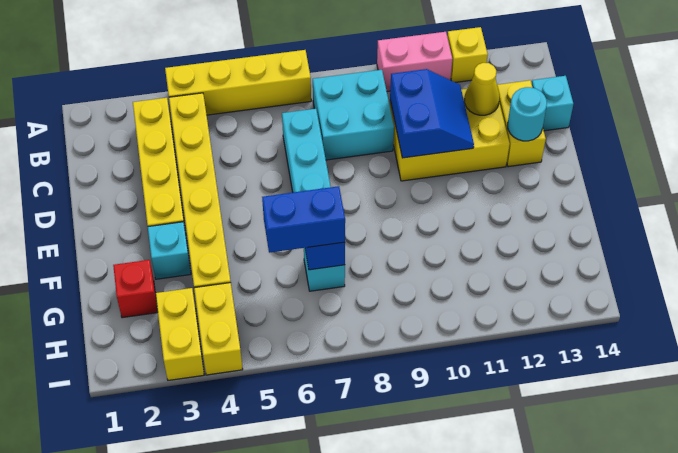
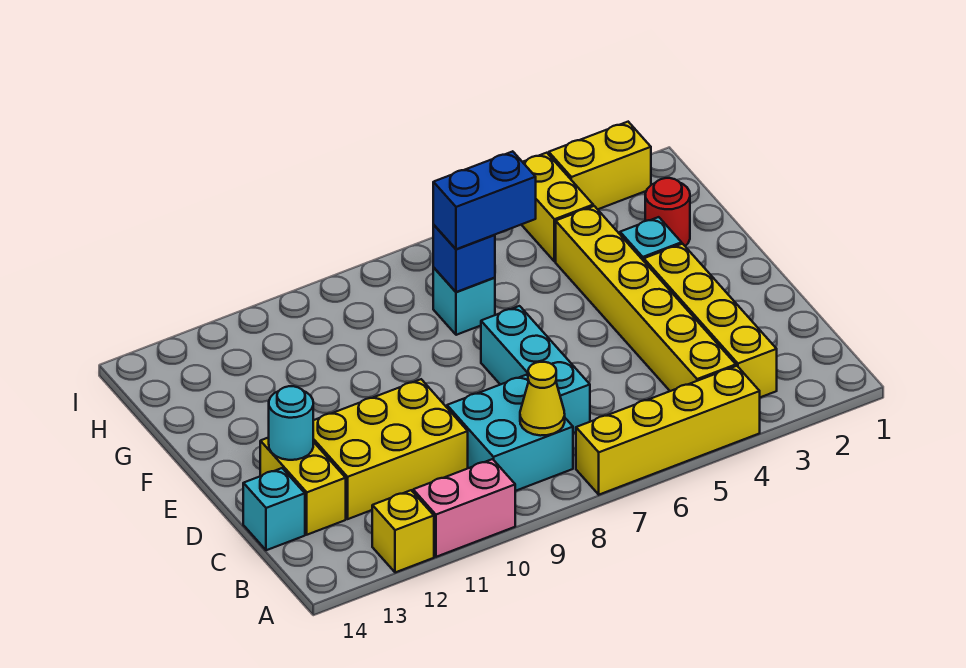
blue 2x2 slope [390,69,474,158] -> none
yellow 1x1 cone [465,63,499,115] -> yellow 1x1 cone moved to [520,362,565,436]
red 1x1 brick [113,260,157,318] -> red 1x1 round brick [645,178,690,246]
yellow 1x2 brick [156,288,204,380] -> yellow 1x2 brick turned to [549,122,651,209]

